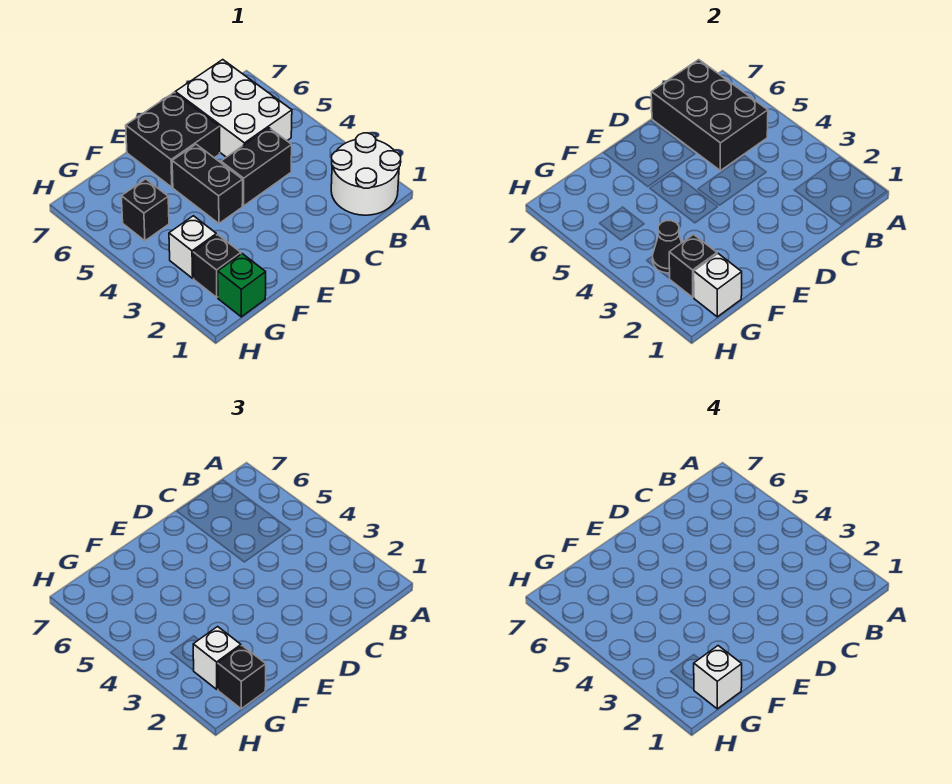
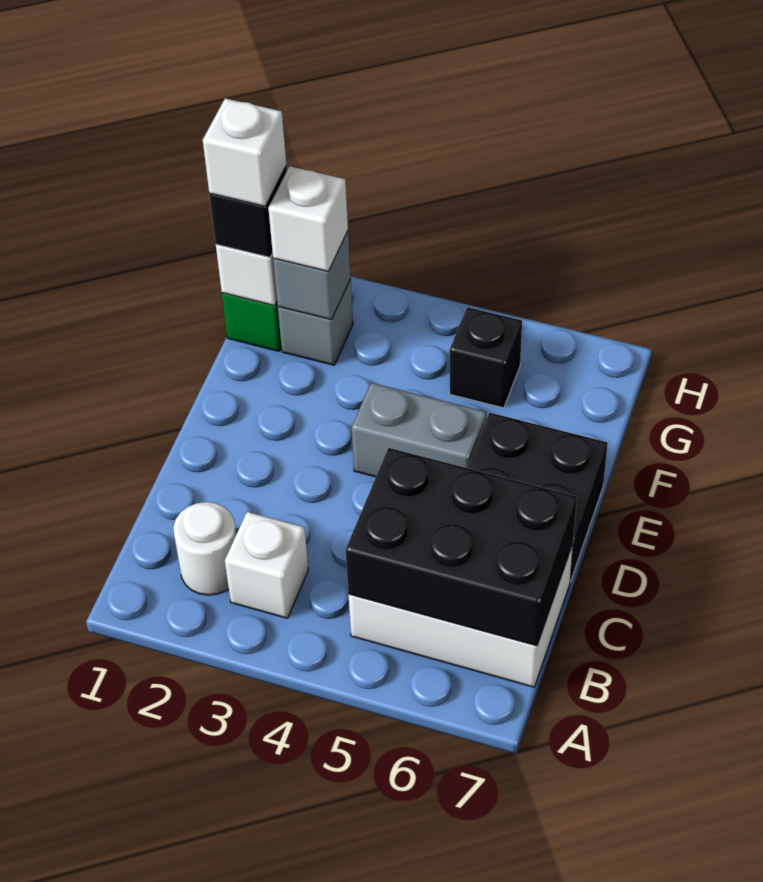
white 2x2 round brick [331,133,401,215] -> white 1x1 round brick [173,502,236,595]
black 1x2 brick [221,128,292,206] -> none
black 1x2 brick [172,144,243,223] -> grey 1x2 brick [352,383,486,477]
black 1x1 brick [193,235,241,297] -> grey 1x1 brick [278,279,353,365]
black 1x1 brick [669,235,717,297] -> grey 1x1 brick [273,231,351,320]
white 1x1 brick [169,216,216,278] -> white 1x1 brick moved to [225,512,308,618]
black 1x1 cone [653,221,682,273] -> none

